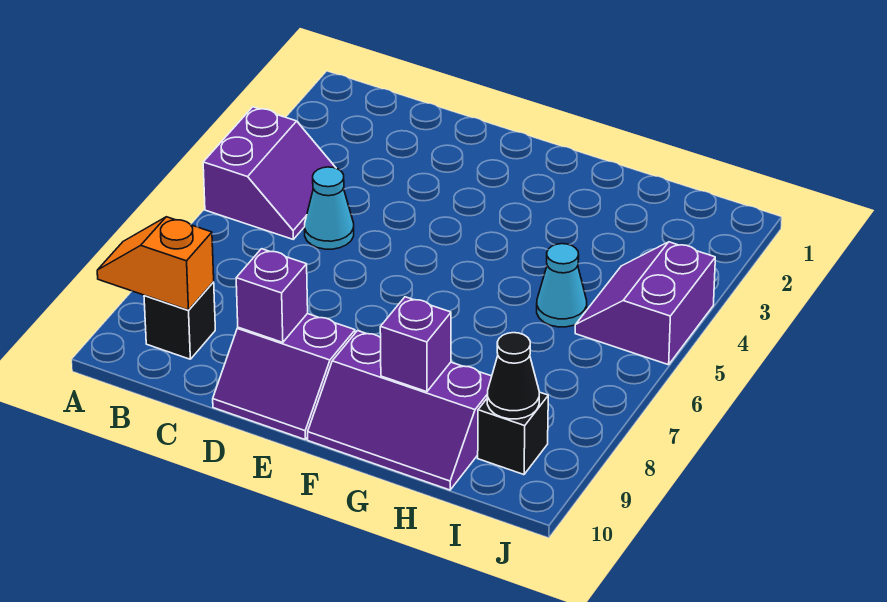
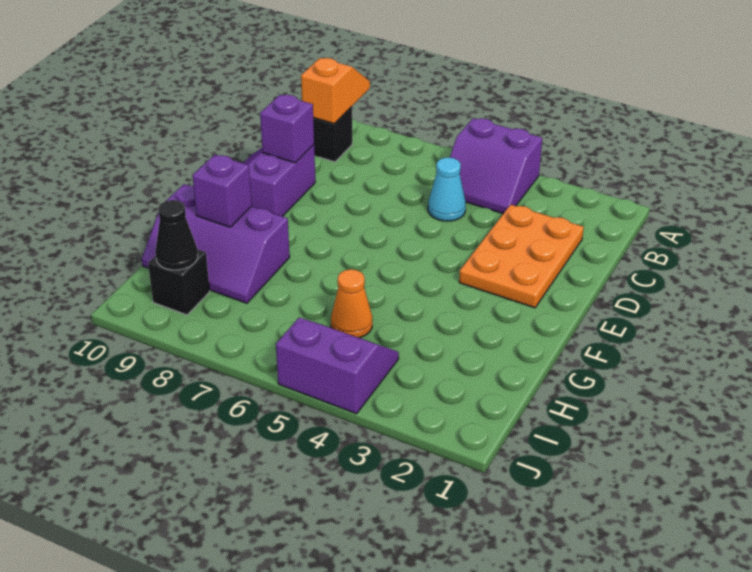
none -> orange 2x3 plate [459,205,584,308]
purple 2x3 slope [308,331,492,490] -> purple 2x3 slope turned to [142,184,290,303]
cyan 1x1 cone [537,244,587,327] -> orange 1x1 cone [331,269,372,338]

